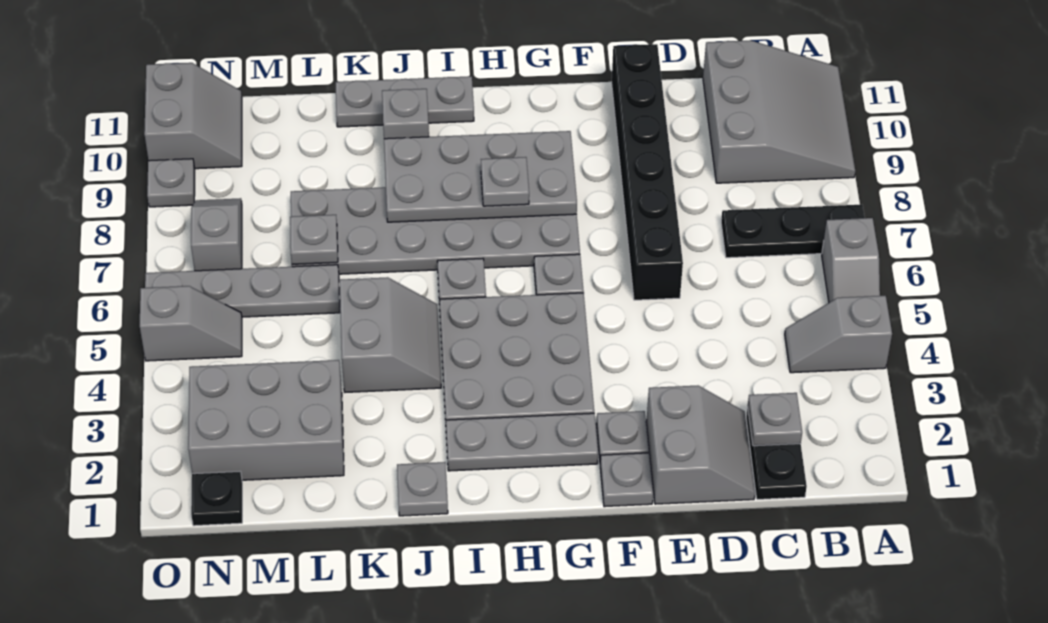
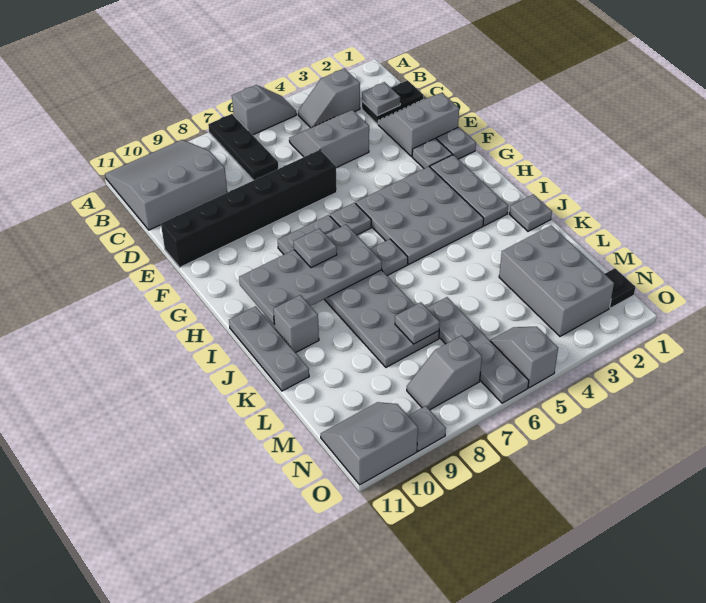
grey 1x2 slope [785,296,892,373] -> grey 1x2 slope turned to [298,68,360,128]
grey 2x4 plate [384,131,577,222] -> grey 2x4 plate turned to [239,225,382,324]
grey 2x2 slope [340,277,441,392] -> grey 2x2 slope moved to [289,110,369,168]

